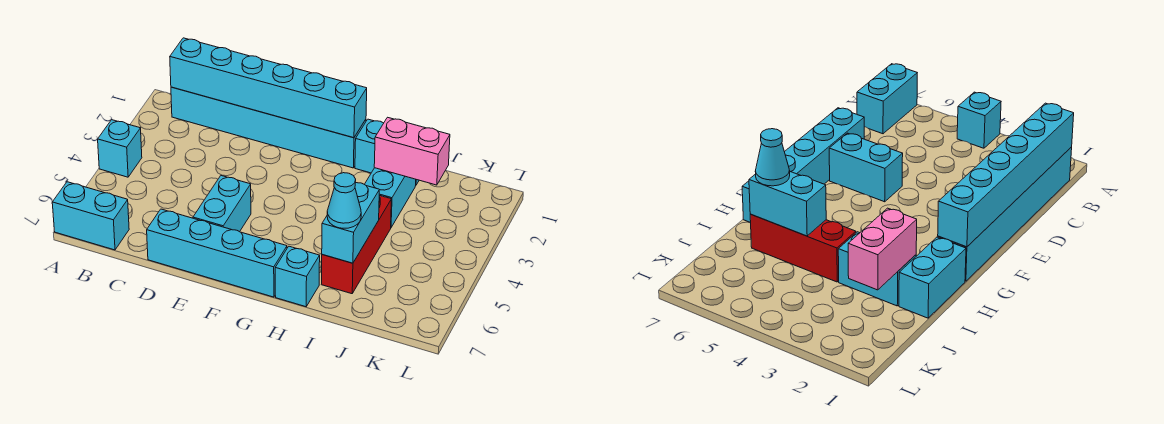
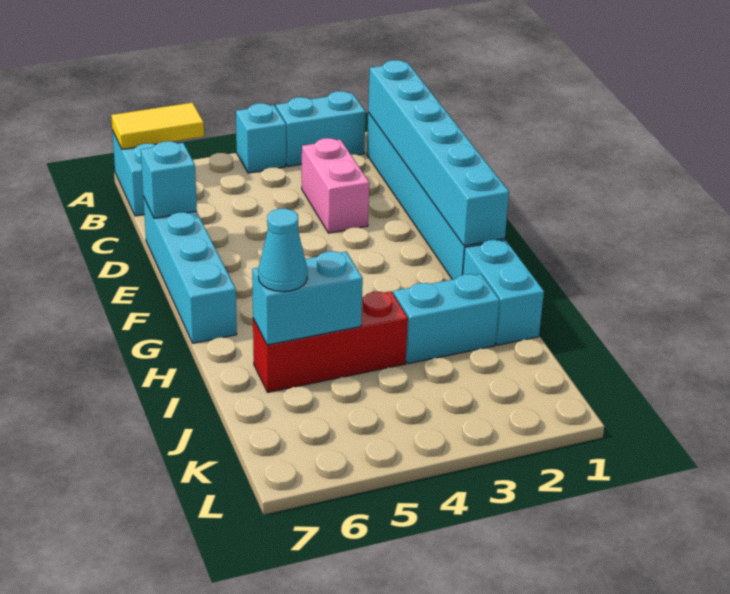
none -> yellow 1x2 tile [111,103,204,149]
cyan 1x2 brick [193,176,251,232] -> cyan 1x2 brick moved to [276,91,366,167]
cyan 1x1 brick [275,246,320,307] -> cyan 1x1 brick moved to [141,141,197,218]
pink 1x2 brick [374,117,450,185] -> pink 1x2 brick moved to [301,138,369,233]

